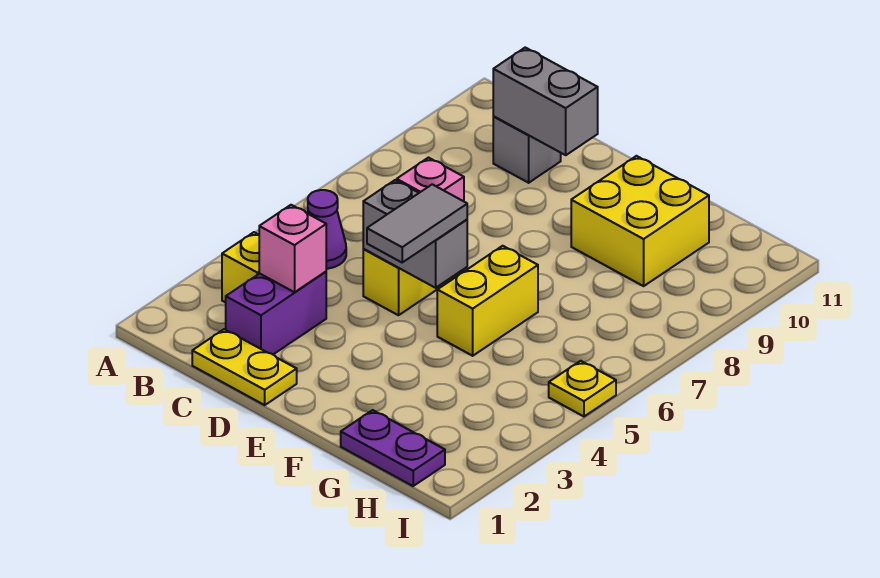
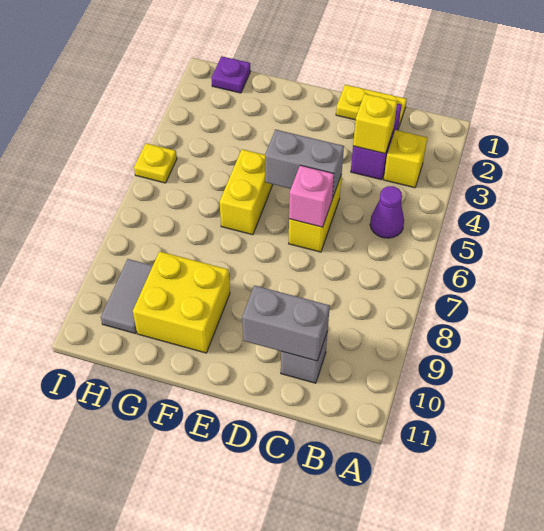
pink 1x1 brick [259,205,326,292] -> yellow 1x1 brick [353,94,397,154]
grey 1x2 tile [367,184,467,262] -> grey 1x2 tile moved to [101,259,153,334]
purple 1x2 plate [341,410,445,486] -> purple 1x1 plate [211,56,251,93]

